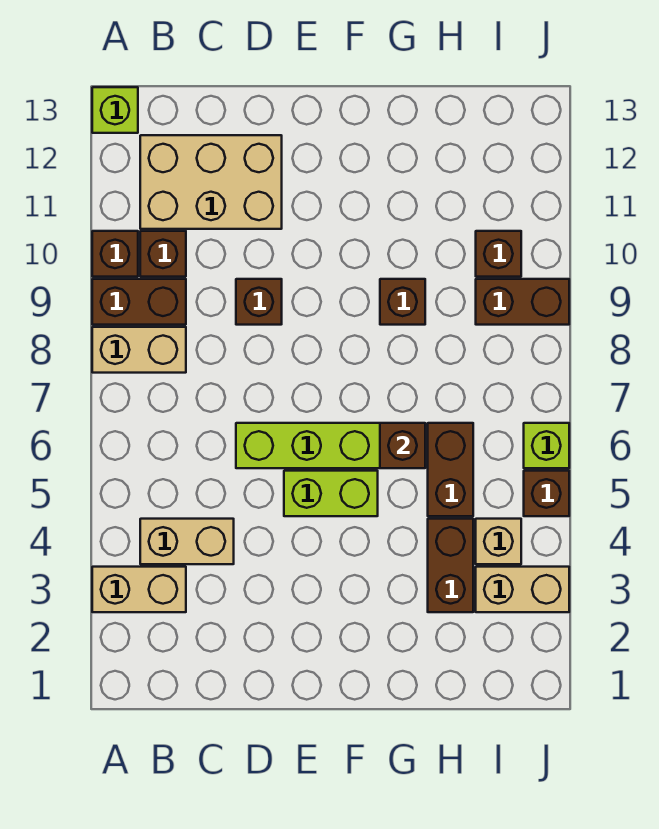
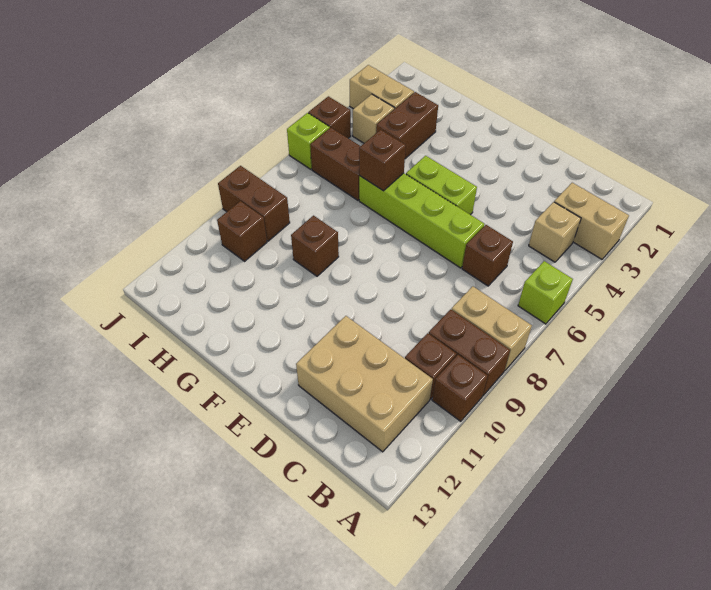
lime 1x1 brick [92,87,138,133] -> lime 1x1 brick moved to [518,261,573,324]
tan 1x2 brick [140,519,234,564] -> tan 1x1 brick [529,202,581,262]
brown 1x1 brick [236,279,282,325] -> brown 1x1 brick moved to [462,225,513,286]
brown 1x2 brick [428,423,473,516] -> brown 1x2 brick turned to [310,128,361,200]

